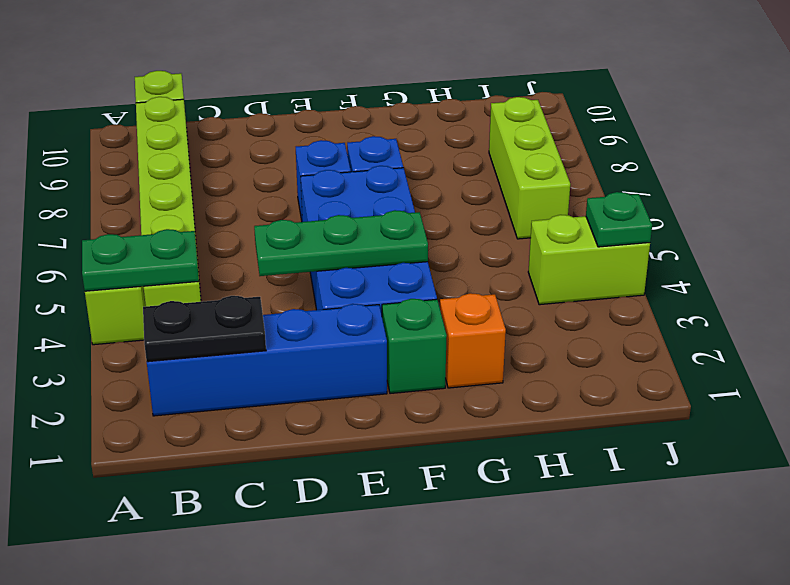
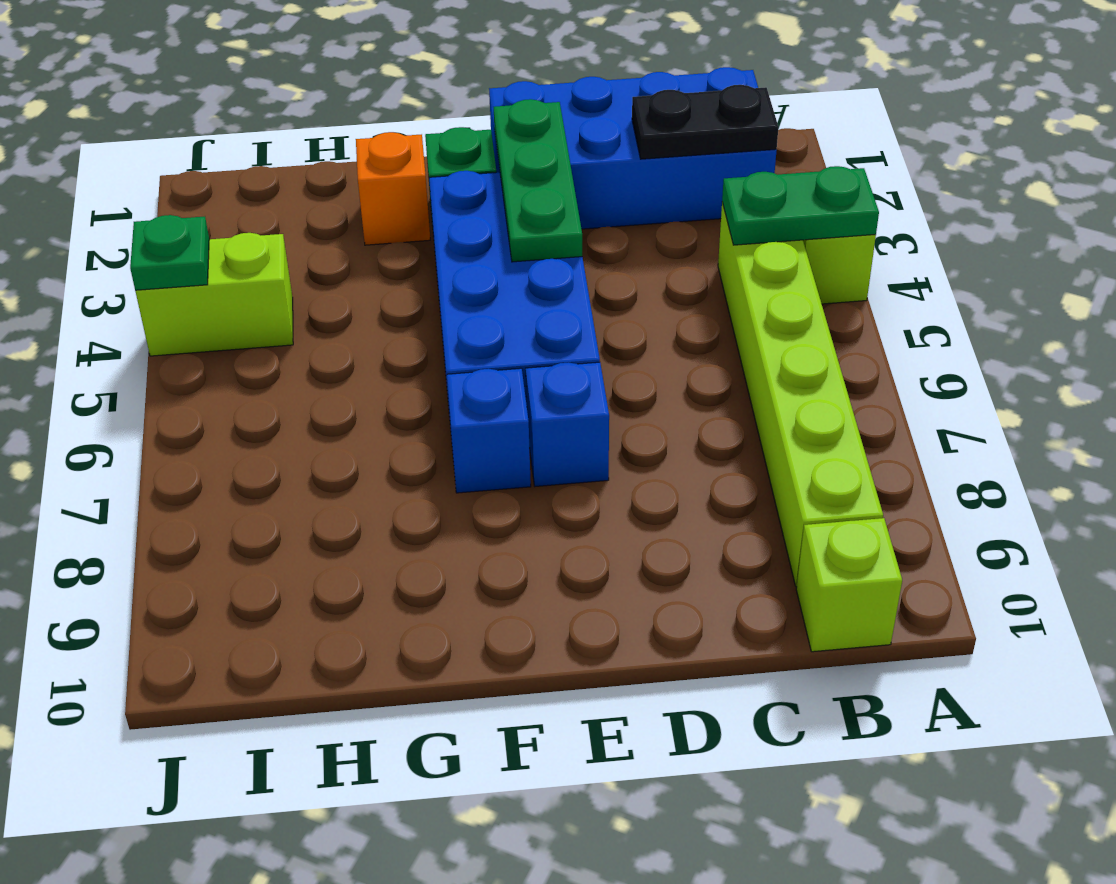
blue 1x4 brick [147,304,387,416] -> blue 2x4 brick [489,67,777,229]
green 1x3 plate [254,210,428,276] -> green 1x3 plate turned to [494,99,582,262]
lime 1x3 brick [489,97,570,239] -> none

